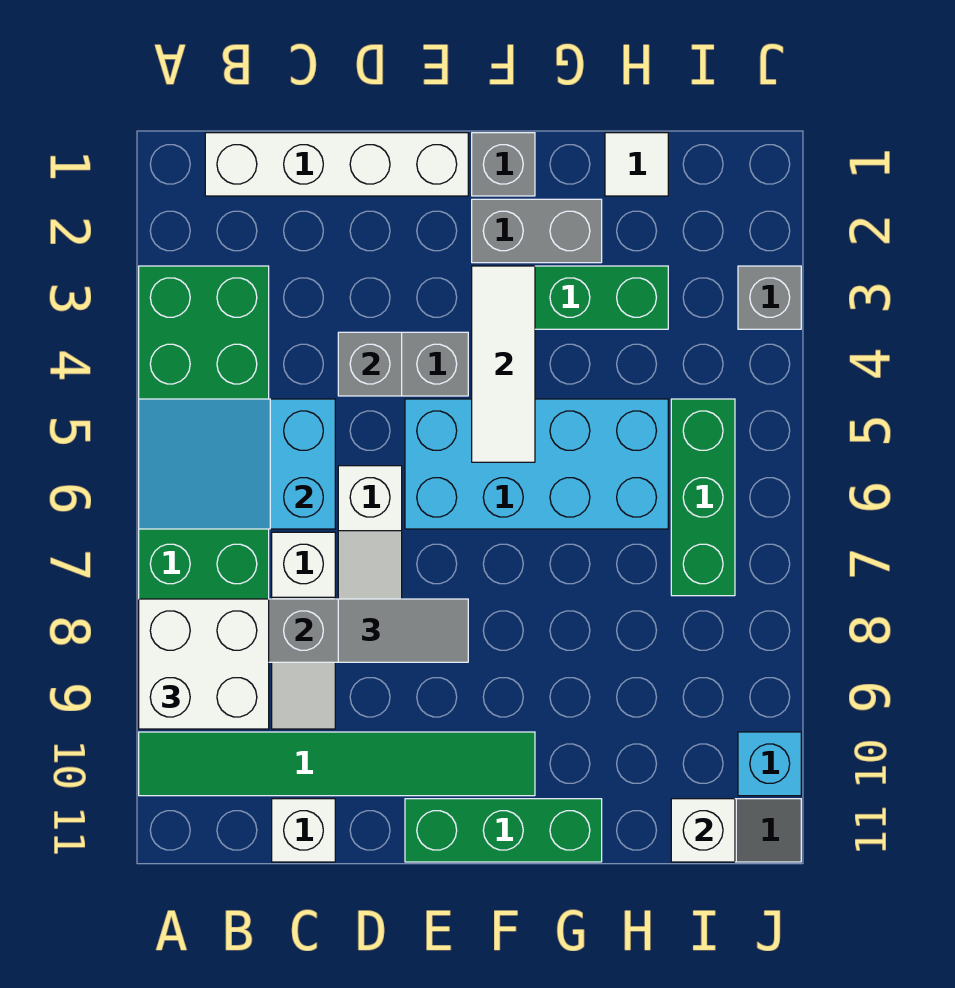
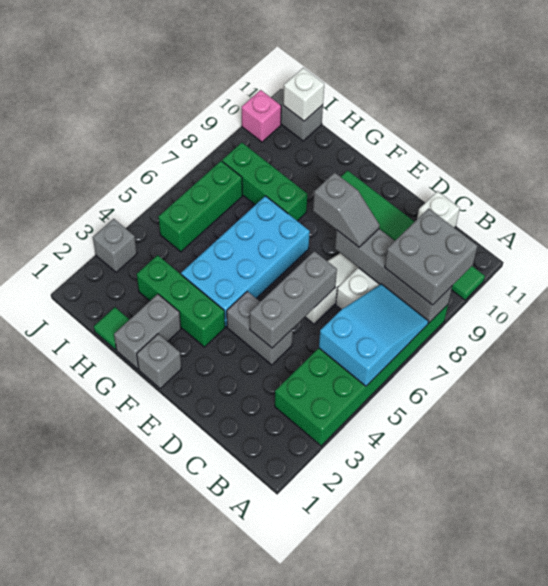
cyan 2x3 slope [139,399,335,529] -> cyan 2x3 slope turned to [319,284,429,386]
white 2x2 brick [139,599,269,729] -> grey 2x2 brick [385,209,477,305]
white 1x4 brick [205,133,468,196] -> none
grey 1x1 brick [338,332,402,396] -> grey 1x3 brick [250,251,337,348]
grey 1x2 tile [338,599,468,662] -> grey 1x2 slope [313,172,380,247]
cyan 2x4 brick [405,399,668,529] -> cyan 2x4 brick turned to [181,196,310,327]
green 1x3 brick [405,799,602,862] -> green 1x3 brick moved to [222,143,307,221]
grey 1x2 brick [472,199,602,263] -> grey 1x2 brick turned to [114,294,181,369]
white 1x3 tile [472,266,535,462] -> none
white 1x1 tile [605,133,668,196] -> green 1x1 tile [94,307,130,350]
cyan 1x1 brick [738,732,801,796] -> pink 1x1 brick [242,90,281,142]

